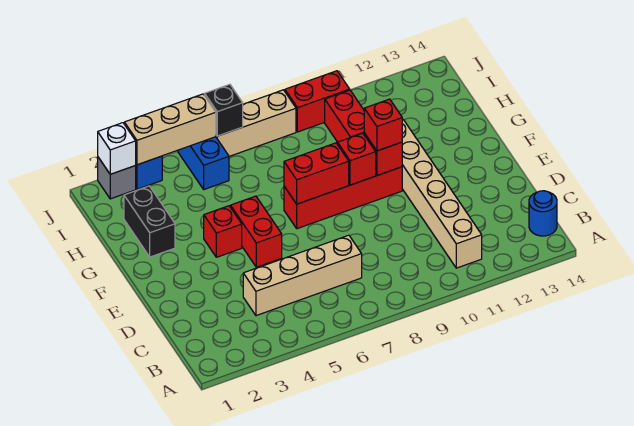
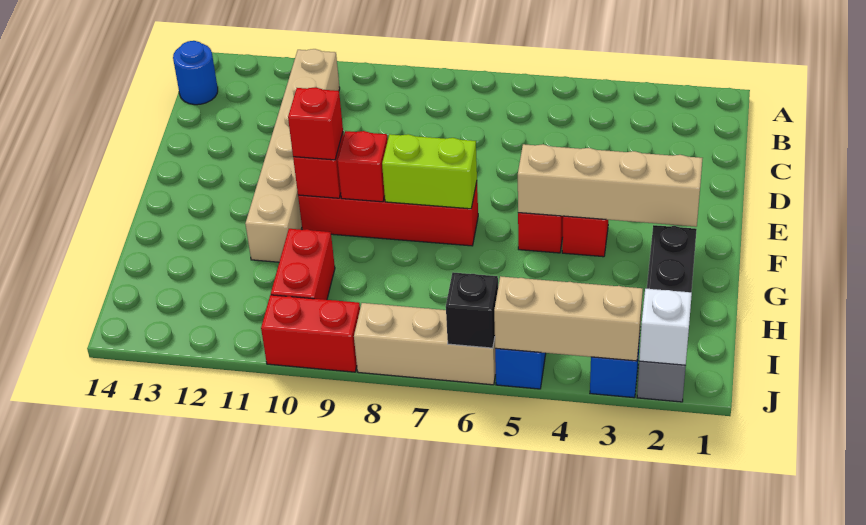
tan 1x4 brick [243,235,362,316] -> tan 1x4 brick moved to [518,144,702,227]
red 1x2 brick [284,143,349,204] -> lime 1x2 brick [382,134,477,209]

